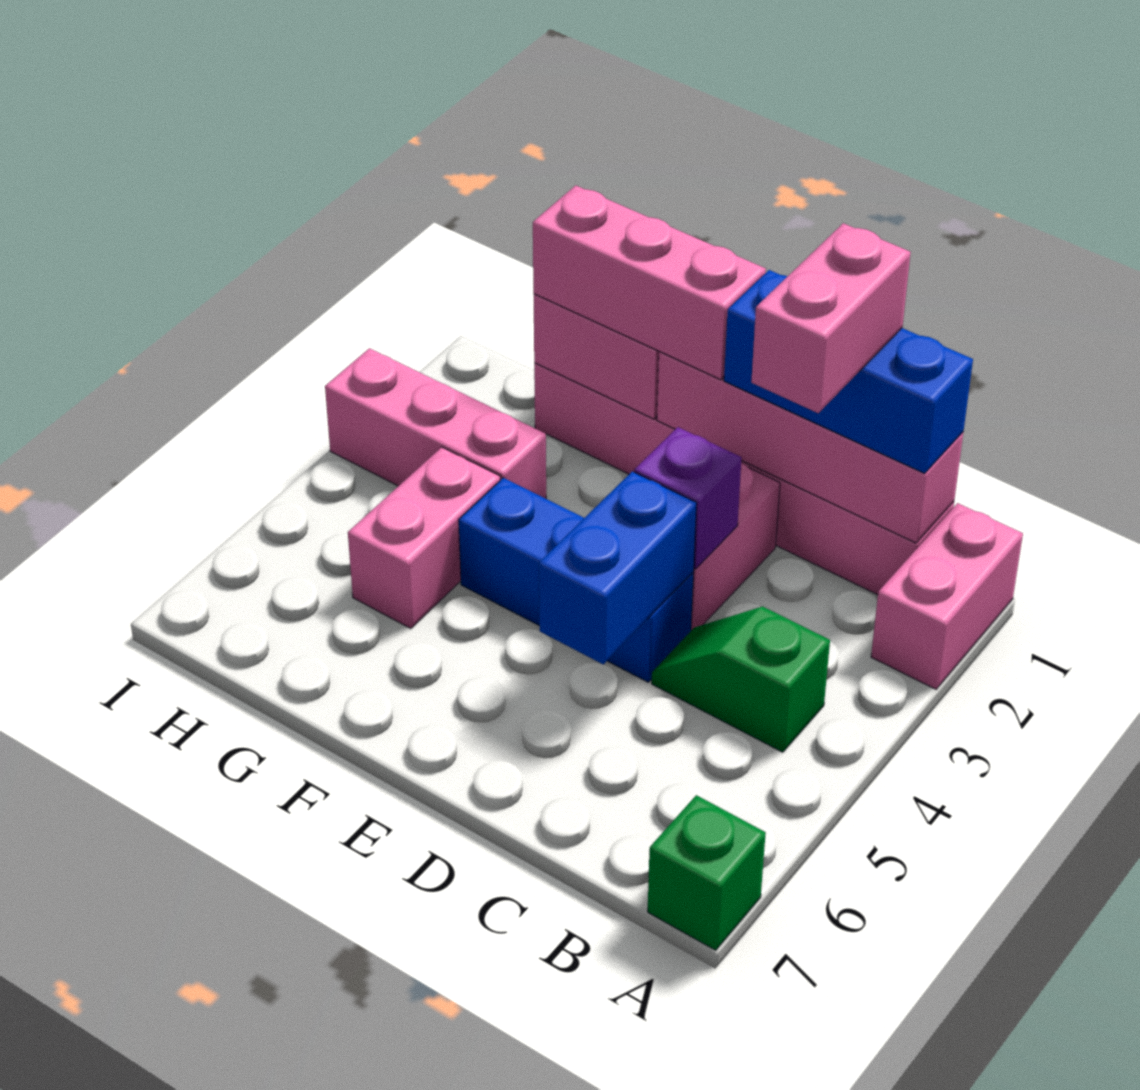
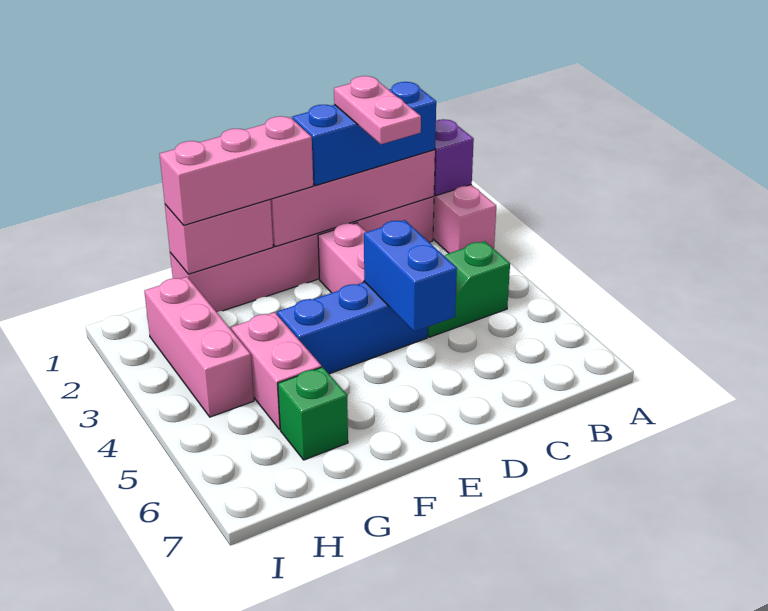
green 1x1 brick [648,795,766,950] -> green 1x1 brick moved to [278,367,348,460]
pink 1x2 brick [751,223,911,413] -> pink 1x2 plate [334,76,421,144]
purple 1x1 brick [634,427,742,569] -> purple 1x1 brick moved to [434,119,474,196]
pink 1x3 brick [325,348,546,499] -> pink 1x3 brick turned to [144,277,254,417]

